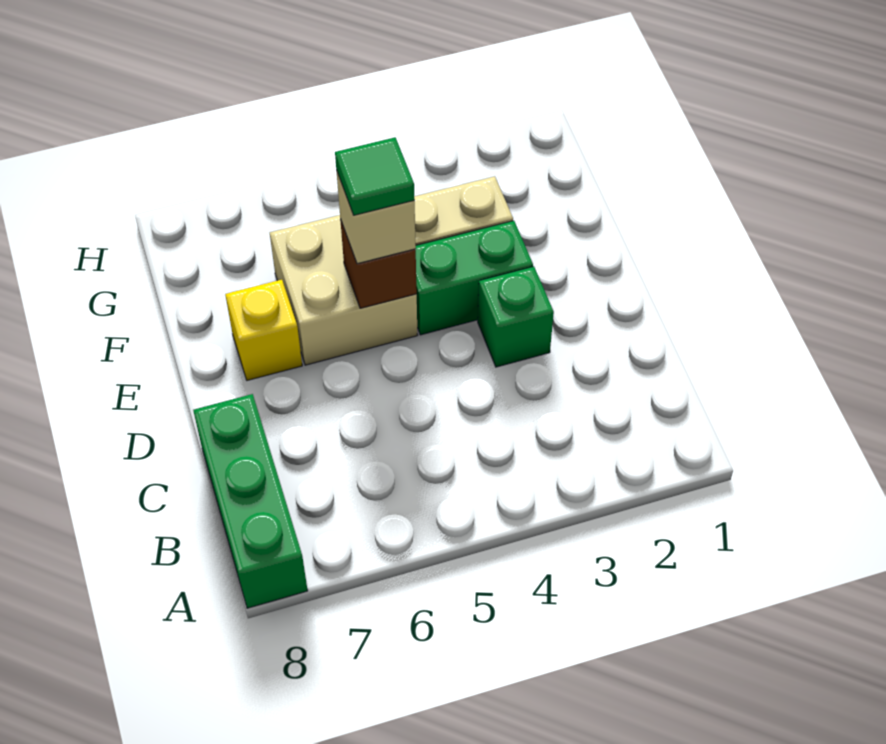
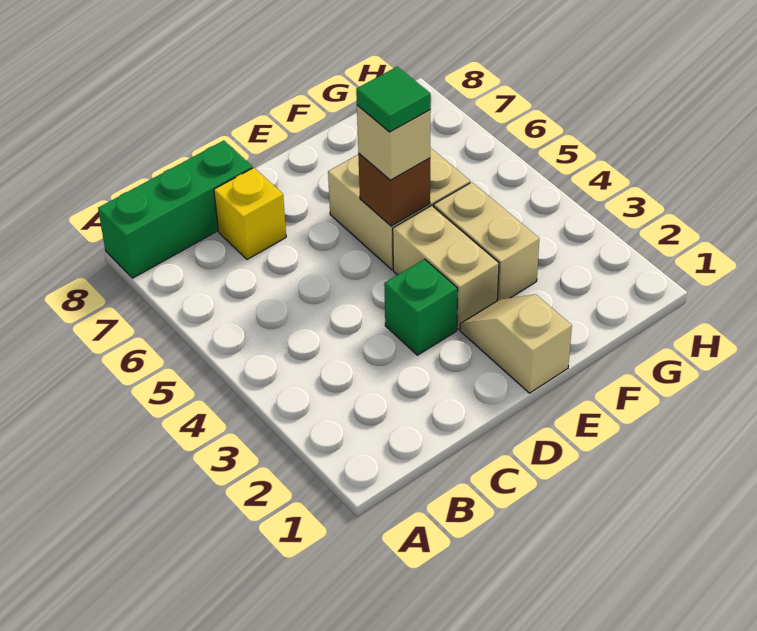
none -> tan 1x2 slope [460,294,572,393]
green 1x2 brick [416,221,533,335] -> tan 1x2 brick [393,206,499,329]
yellow 1x1 brick [225,280,302,380] -> yellow 1x1 brick moved to [214,168,286,259]

